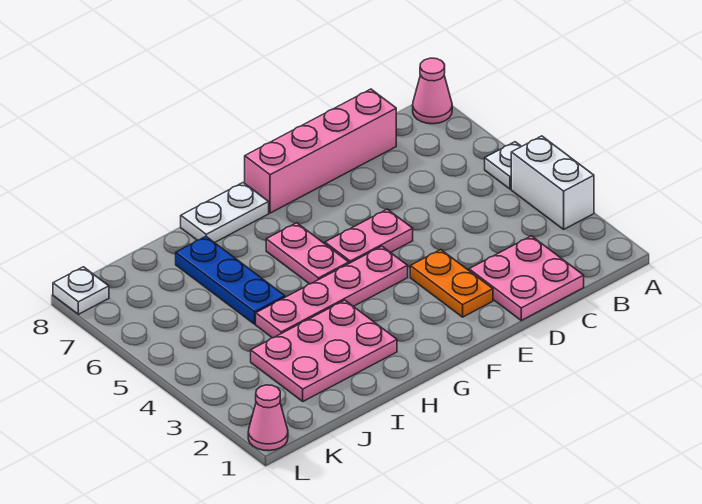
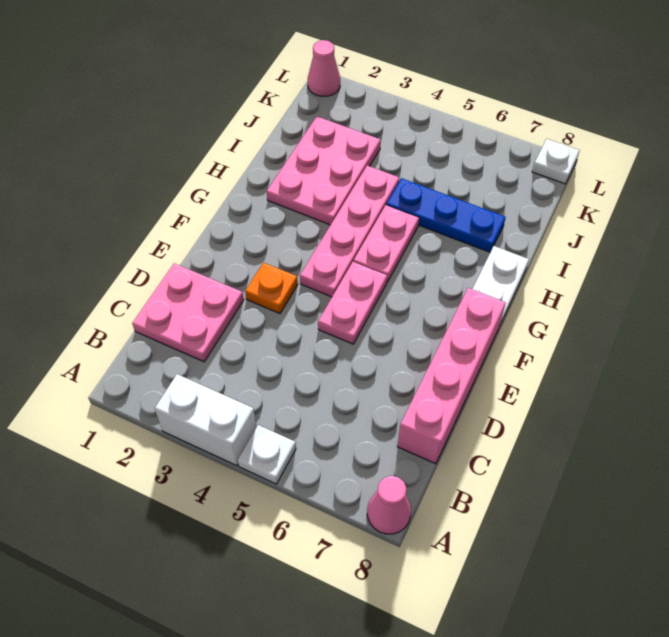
orange 1x2 plate [410,250,493,317] -> orange 1x1 plate [245,263,298,313]
pink 1x2 plate [266,223,349,284] -> pink 1x2 plate turned to [353,205,419,282]

